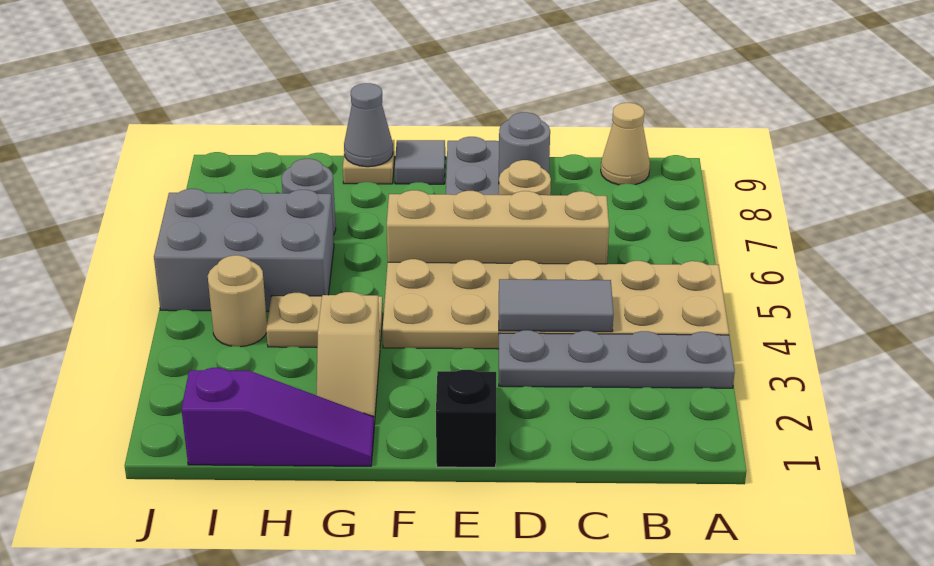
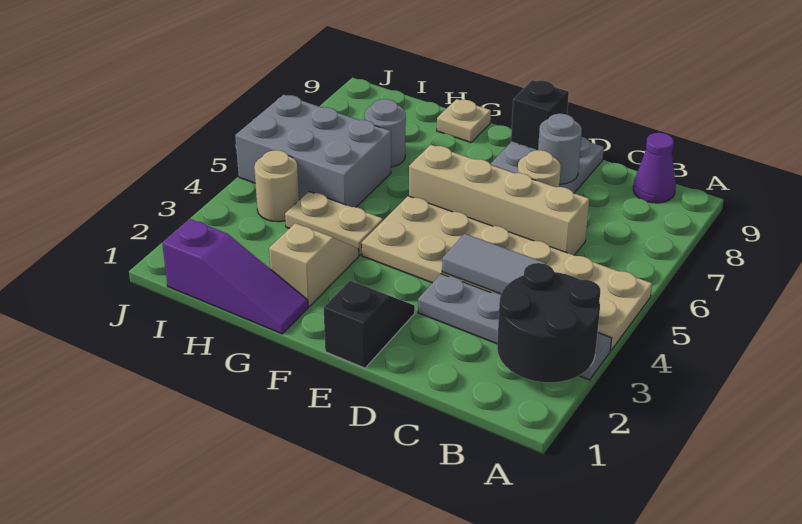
none -> black 2x2 round brick [497,263,600,382]
tan 1x1 cone [601,103,650,185] -> purple 1x1 cone [633,133,676,203]
none -> black 1x1 brick [511,80,569,150]
grey 1x1 tile [395,140,445,184] -> none
tan 1x2 slope [317,292,380,425] -> tan 1x2 slope turned to [269,223,359,306]
grey 1x1 cone [344,83,393,167] -> none

